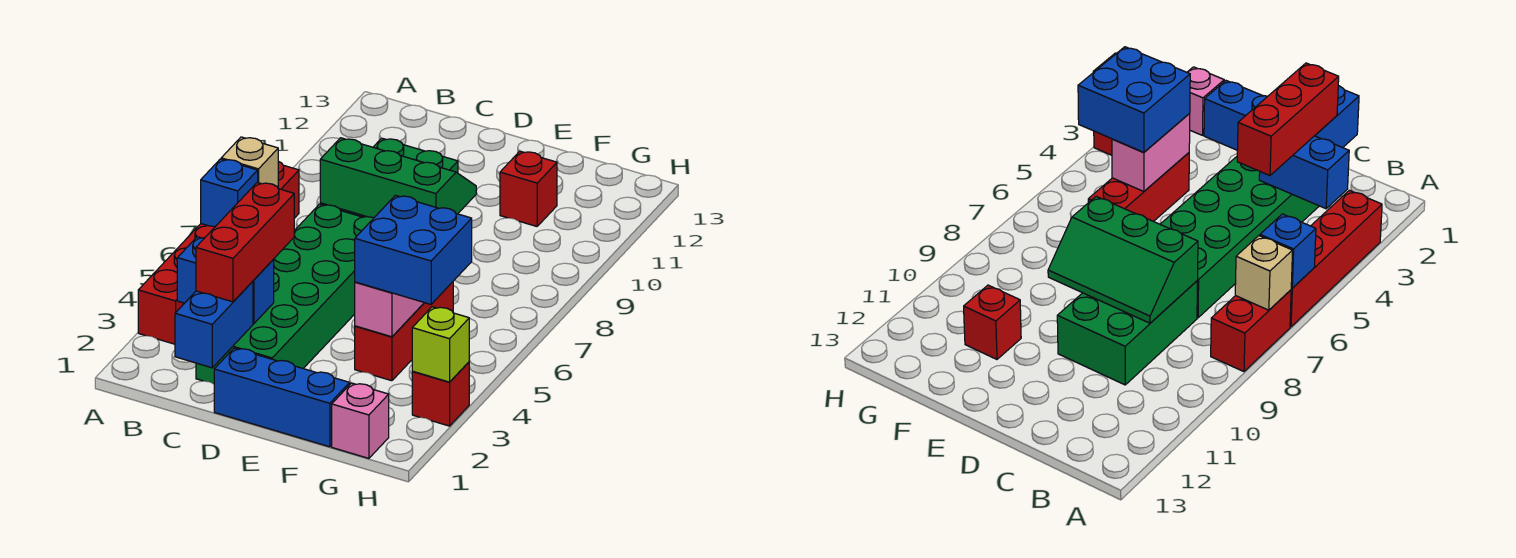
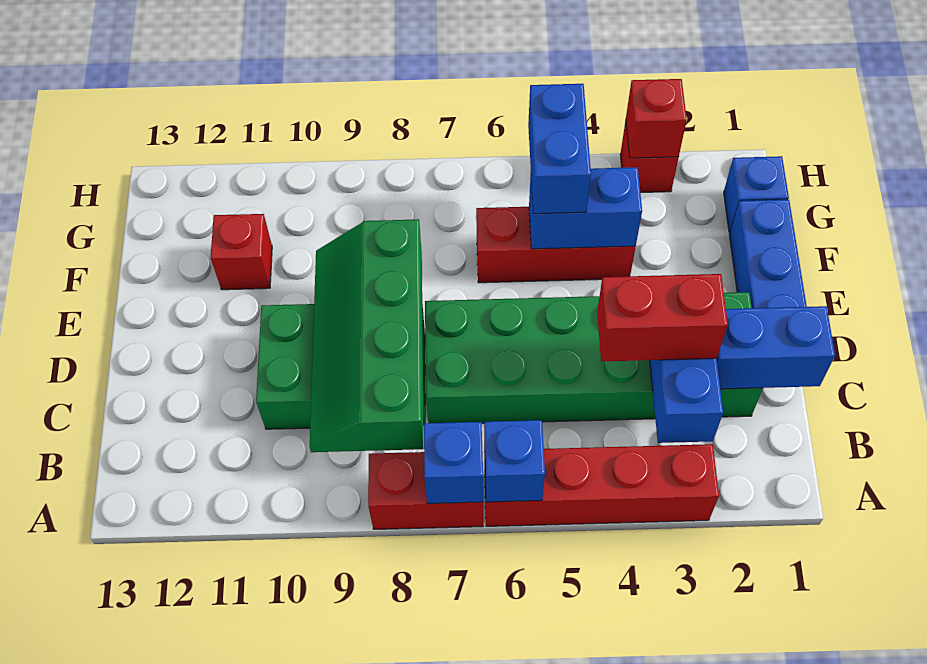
tan 1x1 brick [221,137,278,187] -> blue 1x1 brick [424,422,483,504]
red 1x3 brick [196,182,294,302] -> red 1x2 brick [597,274,728,362]
green 2x3 slope [320,138,476,218] -> green 2x4 slope [310,219,424,452]
pink 1x2 brick [355,282,424,337] -> blue 1x2 brick [529,167,642,249]
blue 2x2 brick [355,195,472,304] -> blue 1x2 brick [528,84,591,214]
pink 1x1 brick [332,383,389,458] -> blue 1x1 brick [724,156,789,232]
lime 1x1 brick [412,307,469,382] -> red 1x1 brick [626,79,687,158]

